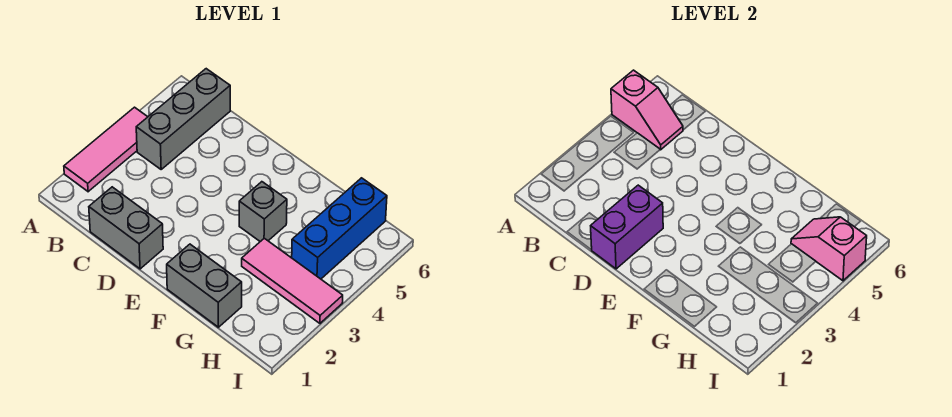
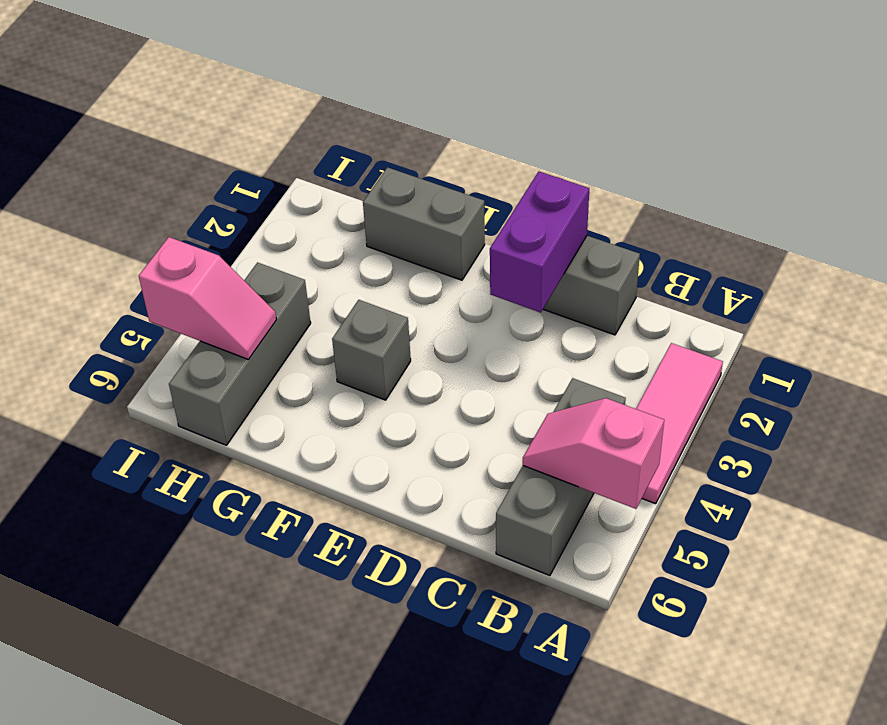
pink 1x3 tile [242,238,343,323] -> none
blue 1x3 brick [292,178,387,279] -> grey 1x3 brick [169,263,311,445]

